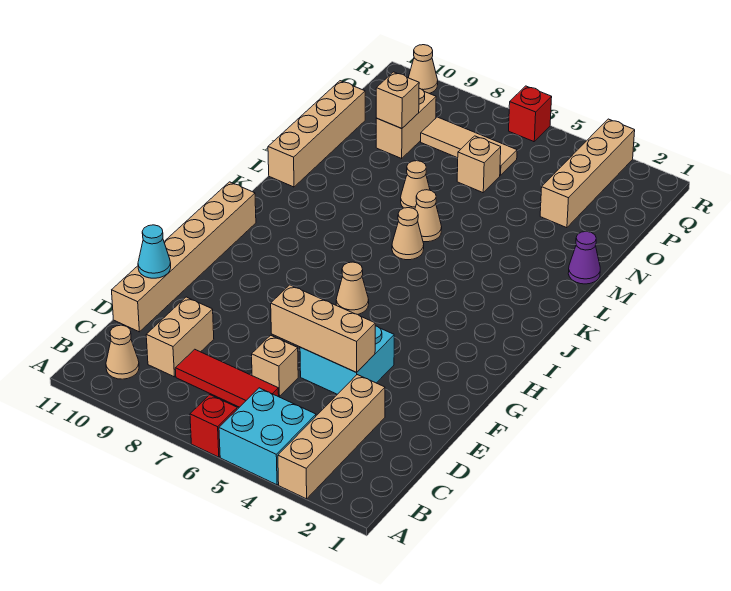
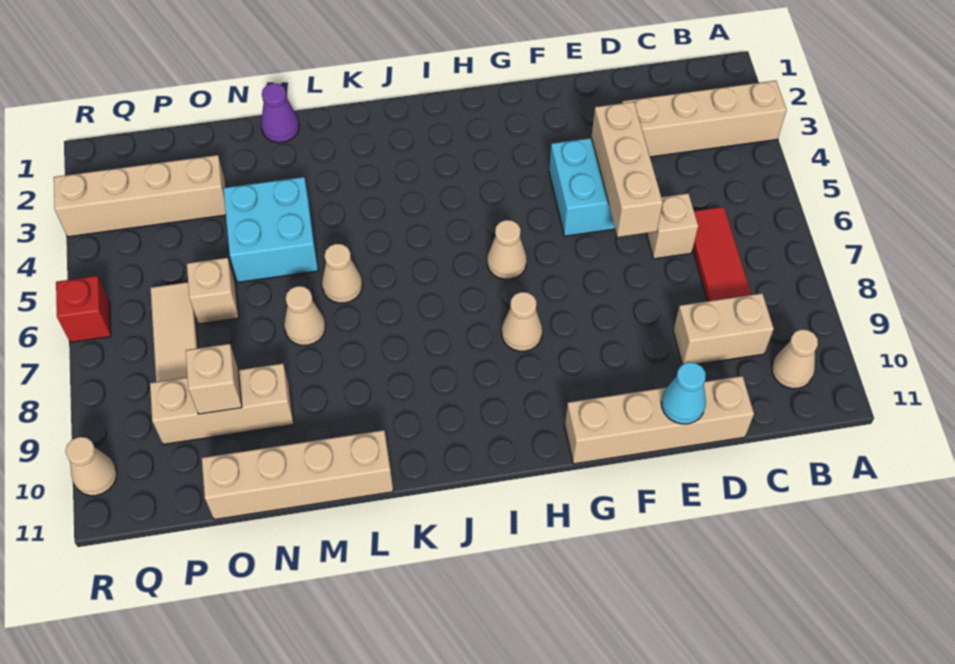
cyan 2x2 brick [219,388,316,485] -> cyan 2x2 brick moved to [223,177,318,282]
red 1x1 brick [190,395,237,457] -> none
tan 1x6 brick [112,182,256,332] -> tan 1x4 brick [565,376,754,464]
tan 1x1 cone [392,208,424,260] -> tan 1x1 cone moved to [502,292,542,351]
tan 1x2 brick [376,88,436,158] -> tan 1x3 brick [150,364,294,444]

